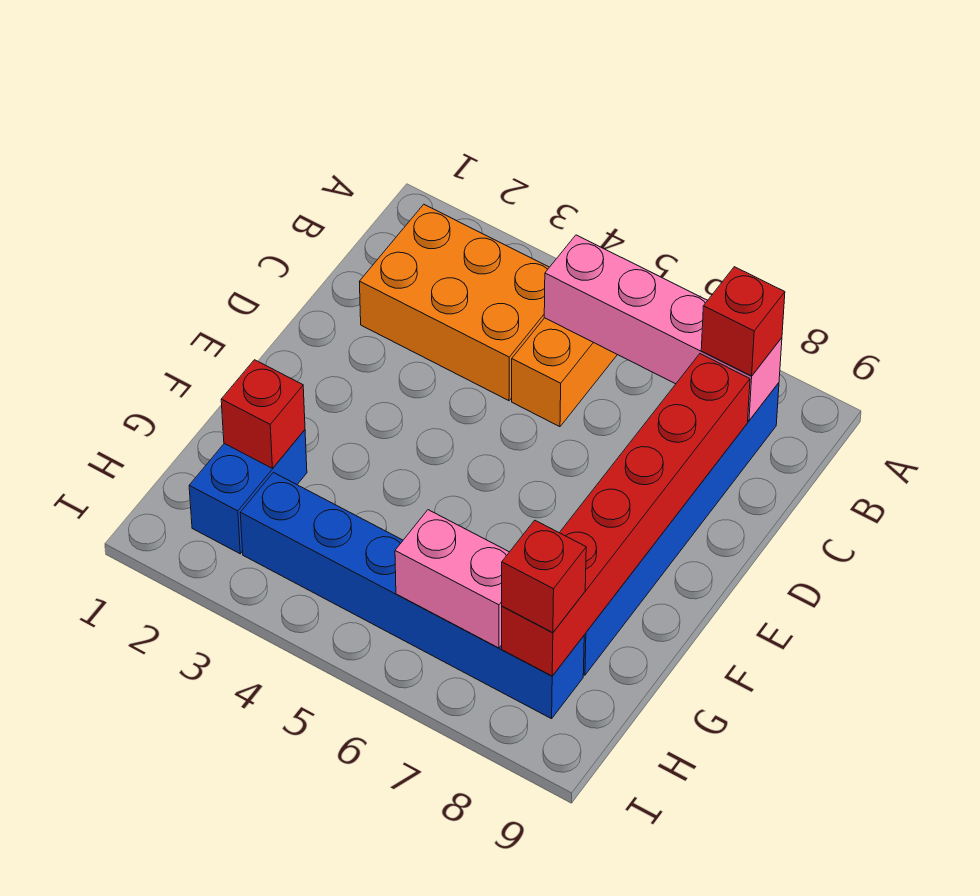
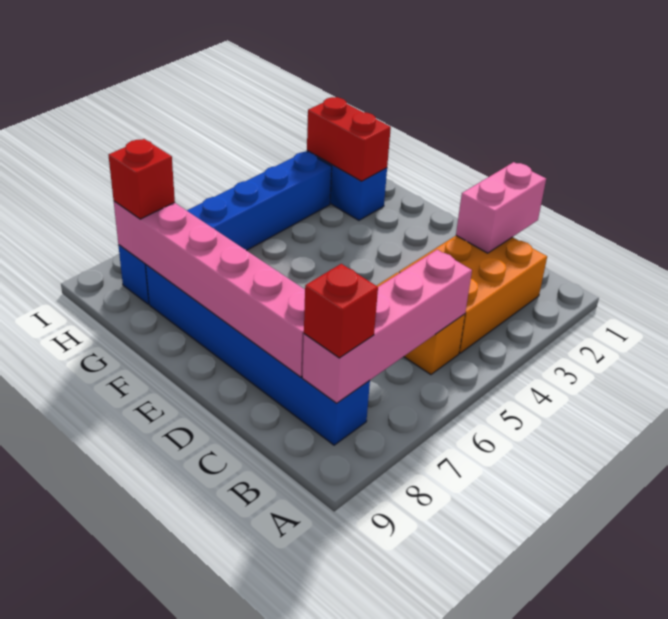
red 1x6 brick [502,354,750,676] -> pink 1x6 brick [114,201,305,377]
red 1x1 brick [221,360,305,468] -> red 1x2 brick [307,97,391,181]
pink 1x2 brick [395,510,509,648] -> pink 1x2 brick moved to [456,162,546,253]

